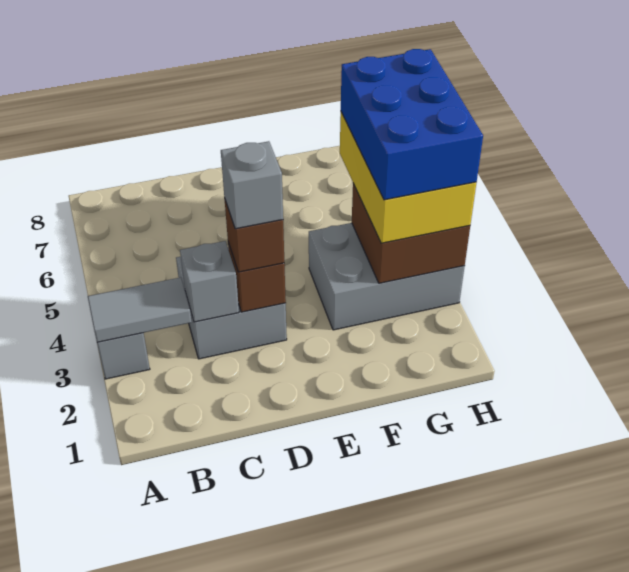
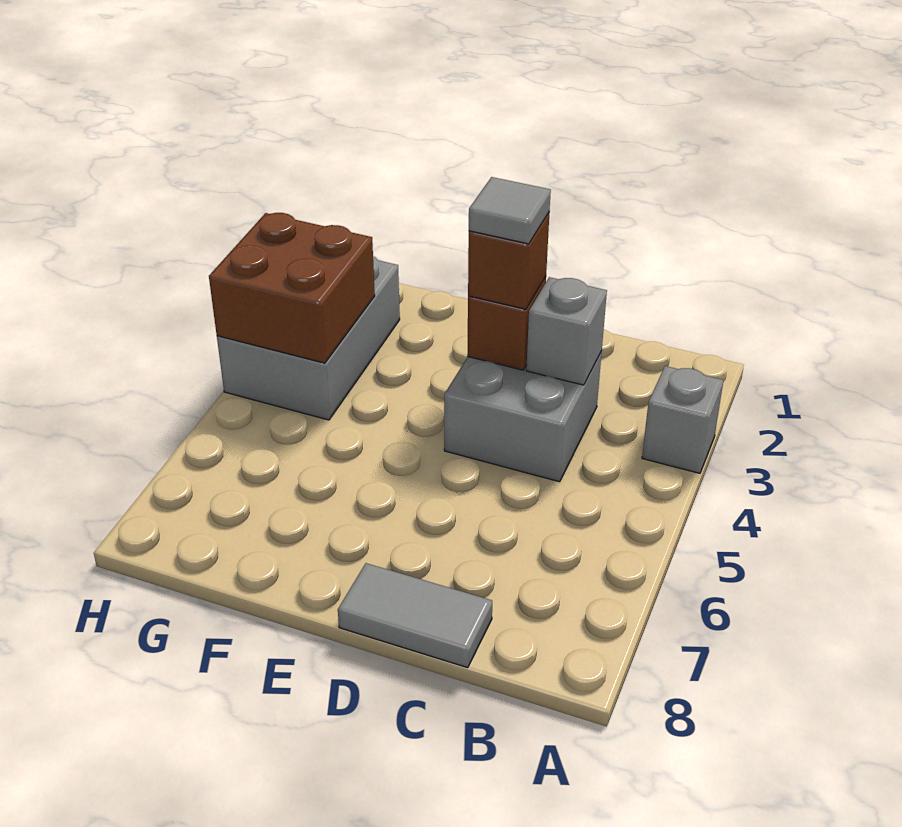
grey 1x2 tile [88,277,192,342] -> grey 1x2 tile moved to [338,563,492,668]
grey 1x1 brick [221,141,283,229] -> grey 1x1 tile [469,177,551,244]
grey 2x3 brick [309,223,465,330] -> grey 2x3 brick turned to [217,256,400,420]
yellow 2x3 brick [340,112,477,243] -> none
blue 2x3 brick [341,49,483,200] -> none

